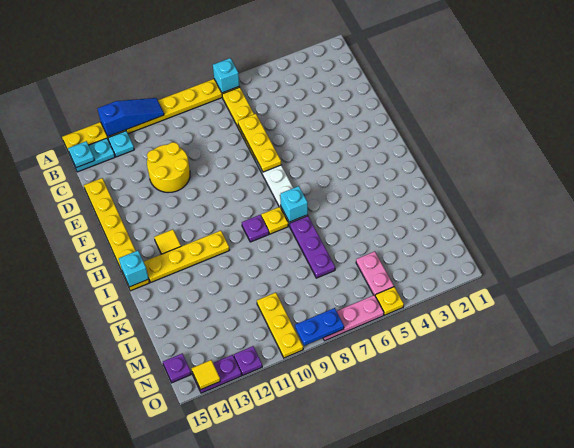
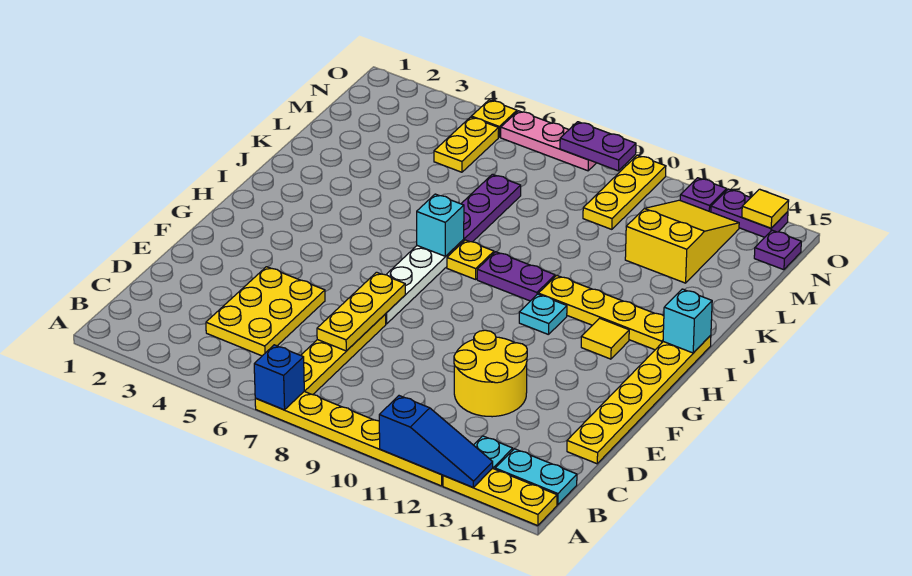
cyan 1x1 brick [213,58,239,93] -> blue 1x1 brick [254,345,304,410]
blue 1x3 slope [98,98,164,136] -> blue 1x3 slope turned to [379,396,493,487]
cyan 1x1 plate [68,141,94,168] -> cyan 1x1 plate moved to [519,294,567,335]
none -> yellow 2x3 plate [206,267,325,356]
purple 1x1 plate [242,215,269,242] -> purple 1x2 plate [477,252,555,301]
none -> yellow 2x3 slope [625,200,739,283]
pink 1x2 plate [356,251,394,295] -> yellow 1x2 plate [434,117,499,172]
blue 1x2 plate [295,308,344,346] -> purple 1x2 plate [560,122,636,171]

